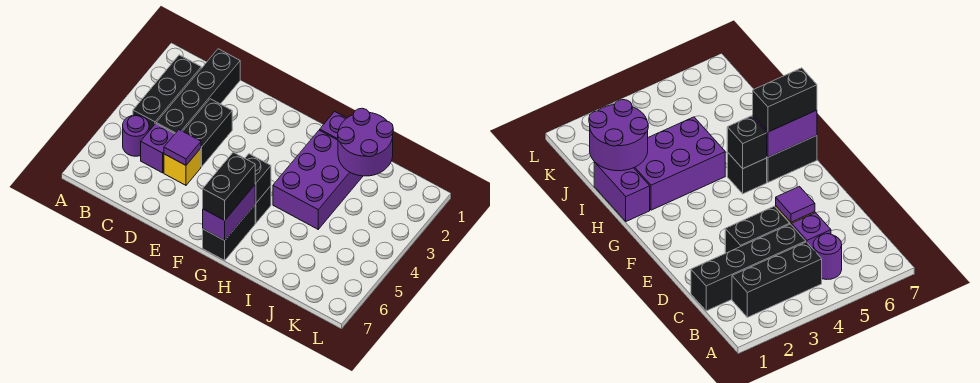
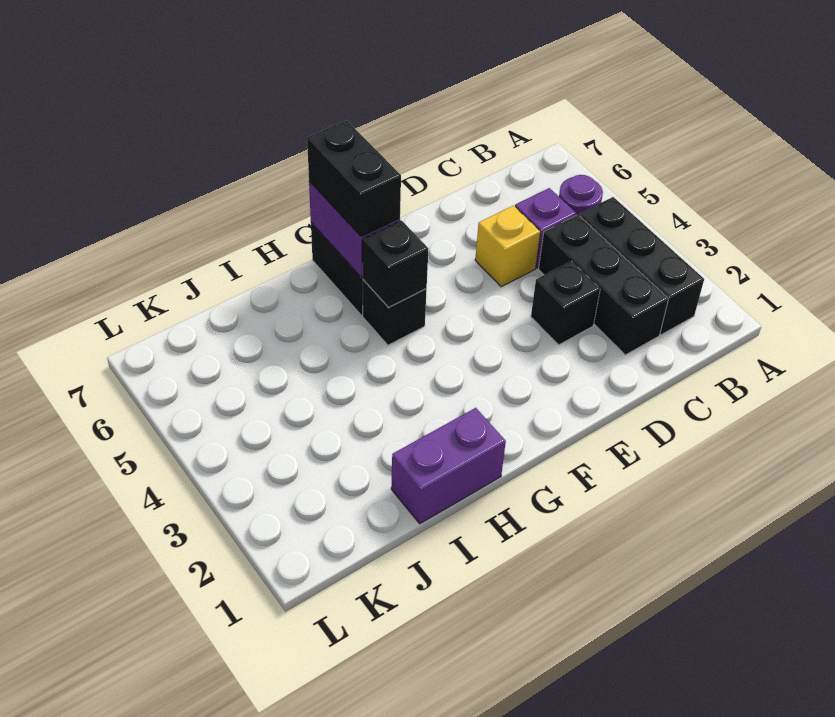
black 1x4 brick [156,49,240,134] -> black 1x3 brick [539,215,668,355]
black 1x2 brick [183,99,232,167] -> black 1x1 brick [531,261,600,345]
purple 1x1 tile [164,130,201,165] -> none
purple 2x3 brick [273,130,363,229] -> none
purple 2x2 round brick [338,108,393,176] -> none

